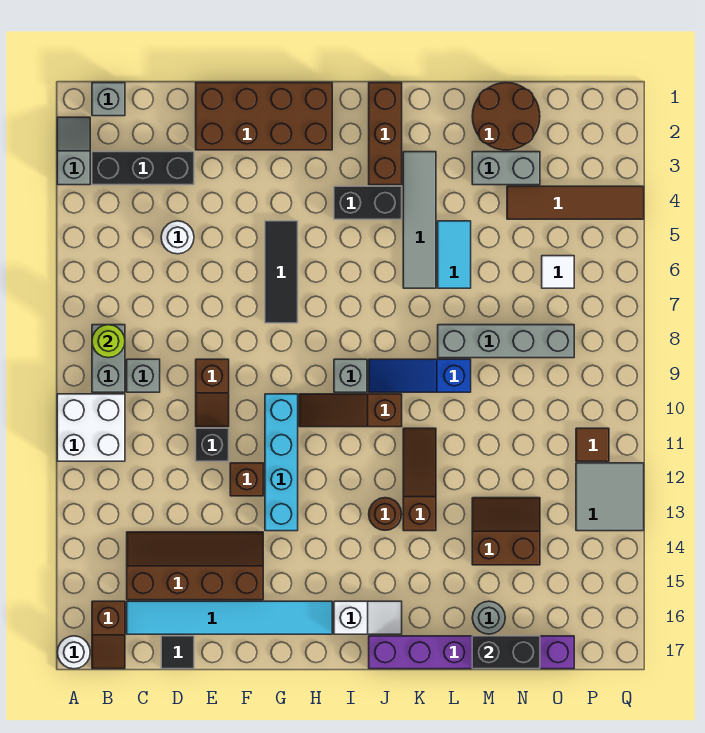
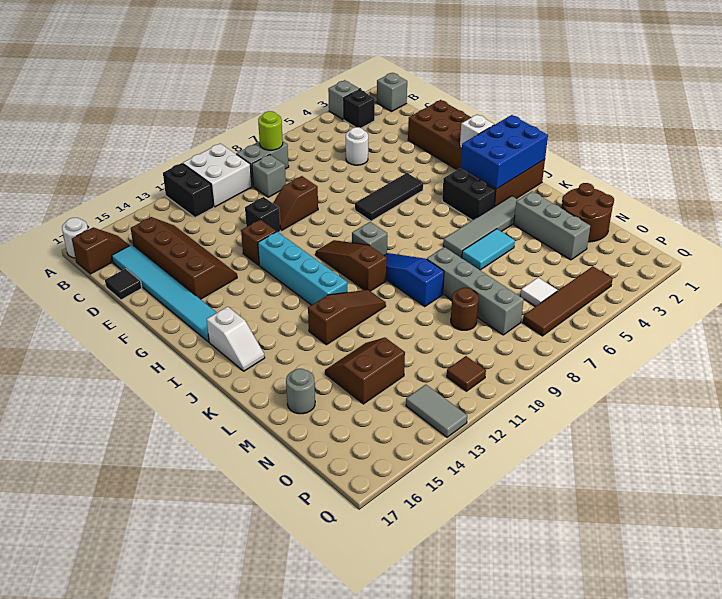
black 1x3 brick [92,152,194,185] -> black 1x1 brick [344,89,375,128]
brown 1x2 slope [92,601,125,669] -> brown 1x2 slope turned to [72,228,130,274]
cyan 1x4 brick [265,394,298,531] -> cyan 1x4 brick turned to [258,232,347,305]
none -> white 1x1 brick [460,114,494,148]
none -> blue 2x3 brick [461,115,548,189]
brown 1x1 round brick [369,498,401,530] -> brown 1x1 round brick moved to [451,288,479,330]
purple 1x6 brick [369,636,574,669] -> none
grey 1x2 brick [472,152,540,185] -> grey 1x3 brick [514,191,590,260]
brown 2x2 slope [472,498,540,565] -> brown 2x2 slope turned to [325,337,405,404]
black 1x2 brick [472,636,540,669] -> black 1x2 brick moved to [163,163,214,218]
brown 1x4 tile [507,186,644,219] -> brown 1x4 tile turned to [523,266,613,336]
grey 2x2 tile [576,463,644,531] -> grey 1x2 tile [406,385,467,437]

